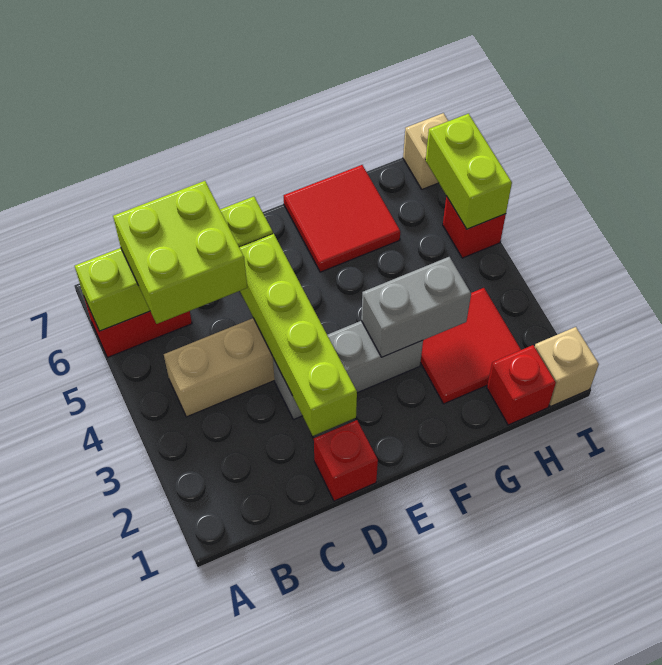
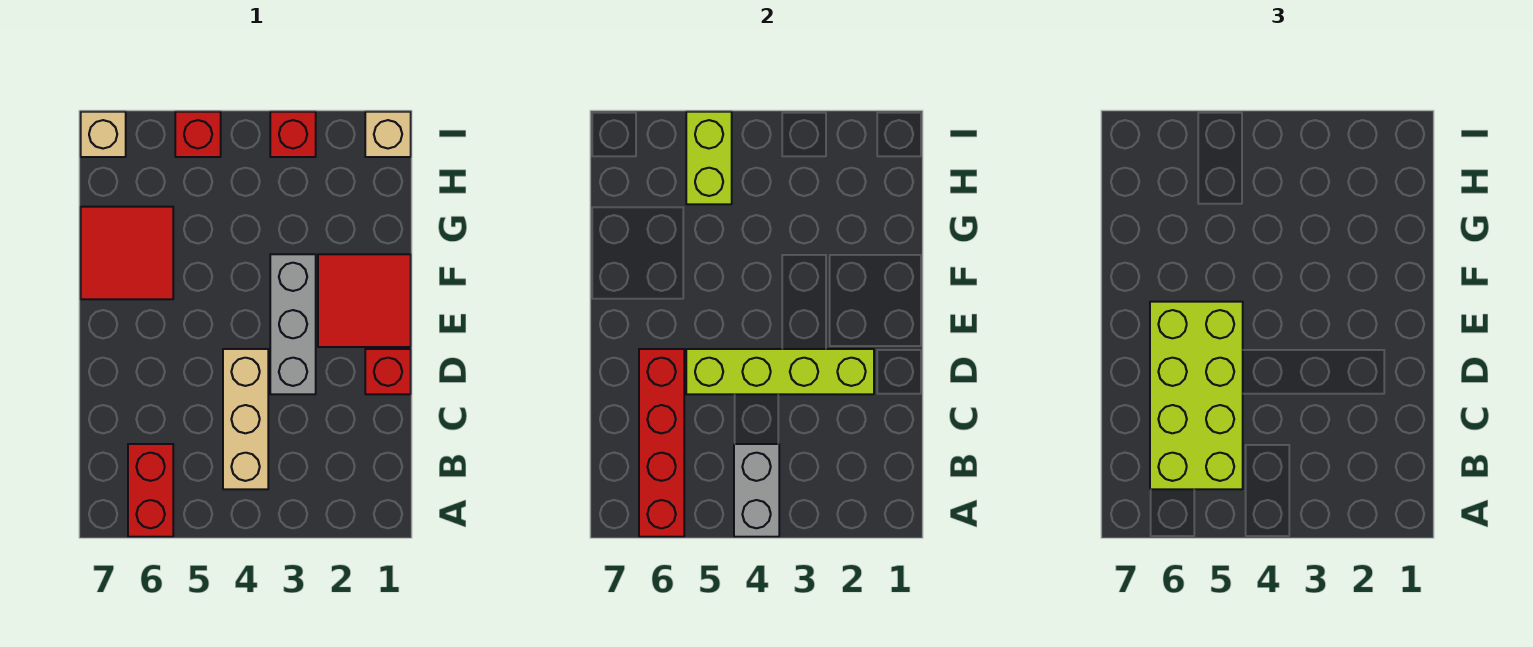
lime 1x4 brick [75,197,273,331] -> red 1x4 brick [639,349,684,537]
lime 2x2 brick [113,181,247,324] -> lime 2x4 brick [1150,302,1243,489]
grey 1x2 brick [361,257,471,357] -> grey 1x2 brick moved to [734,444,779,537]
red 2x2 tile [420,288,521,404] -> red 2x2 tile moved to [318,254,411,347]
red 1x1 brick [487,345,556,425] -> red 1x1 brick moved to [270,112,316,157]
lime 1x2 brick [426,114,512,229] -> lime 1x2 brick turned to [686,112,732,204]

